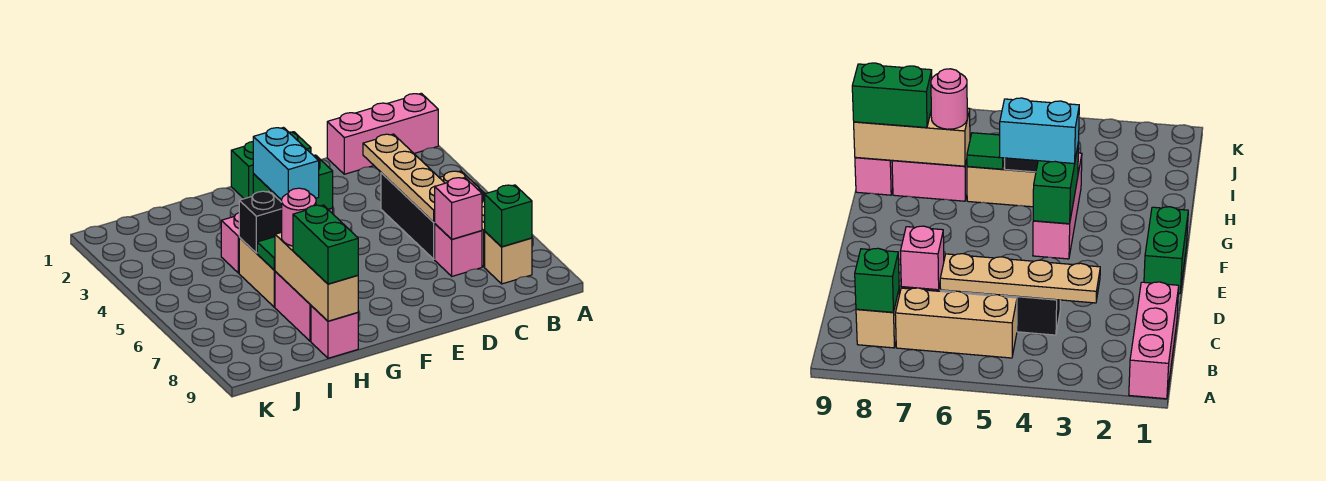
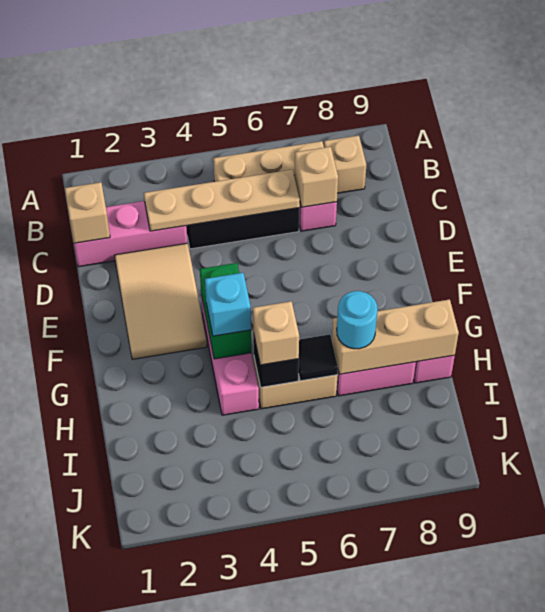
pink 1x3 brick [327,93,438,174] -> pink 1x3 brick turned to [74,201,188,267]
green 1x1 brick [485,185,532,247] -> none
none -> tan 1x1 brick [65,182,110,243]
pink 1x1 brick [434,178,482,239] -> tan 1x1 brick [294,147,338,207]
none -> tan 2x3 tile [115,243,207,359]
green 1x2 brick [231,132,311,199] -> none
cyan 1x2 brick [253,128,319,200] -> cyan 1x1 brick [205,273,251,336]
none -> tan 1x1 brick [253,301,299,365]
green 1x1 tile [257,237,275,270] -> black 1x1 tile [298,334,338,381]
pink 1x1 round brick [282,188,316,246] -> cyan 1x1 round brick [337,291,378,349]
green 1x2 brick [293,205,358,284] -> none

